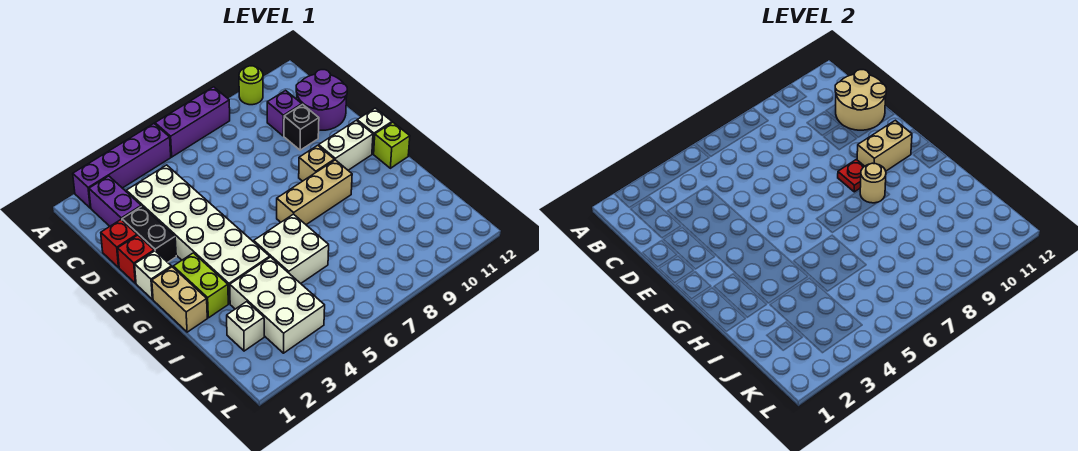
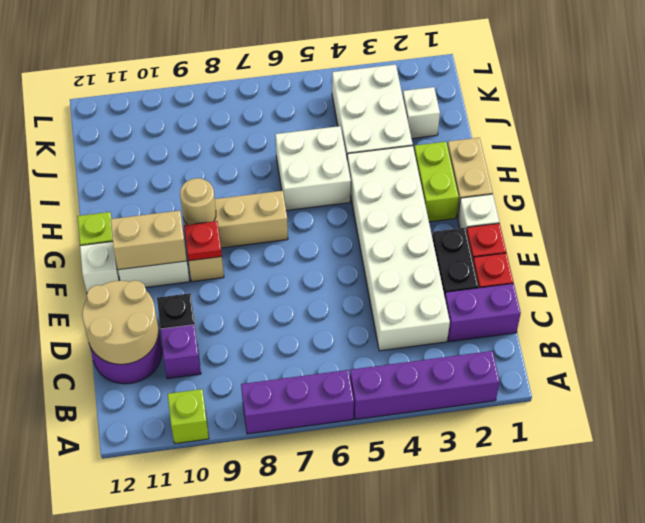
lime 1x1 round brick [239,66,263,105] -> lime 1x1 brick [168,389,209,444]
purple 1x2 brick [89,176,141,226] -> purple 1x2 brick turned to [445,283,521,342]

